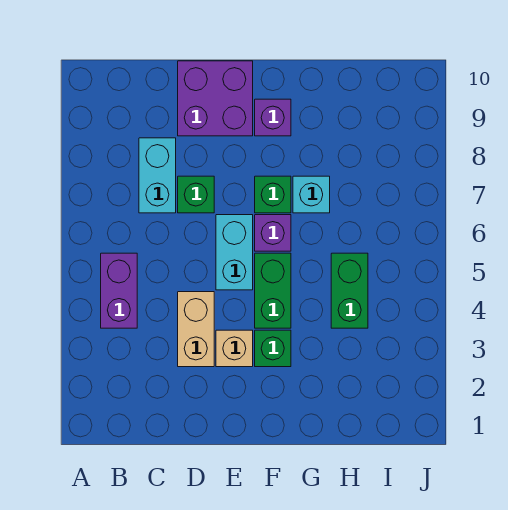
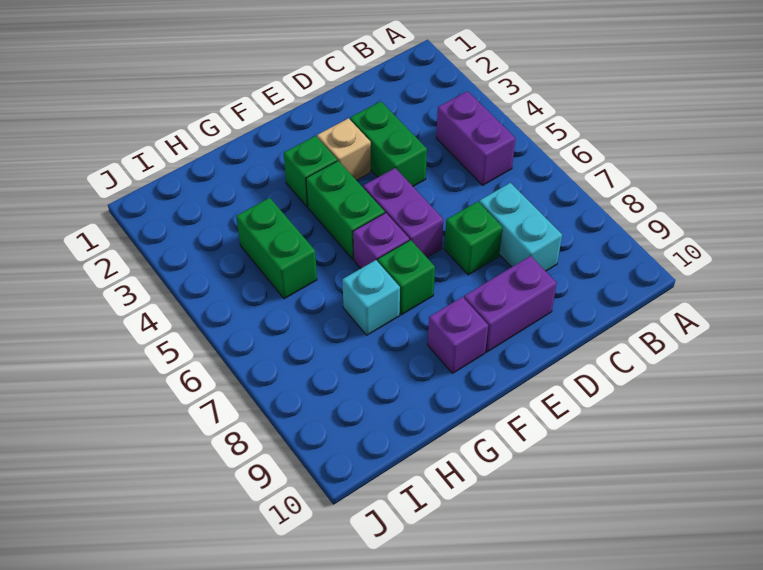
tan 1x2 brick [178,292,214,367] -> green 1x2 brick [350,101,427,186]
purple 2x2 brick [178,61,253,136] -> purple 1x2 brick [464,256,557,352]
cyan 1x2 brick [216,215,253,290] -> purple 1x2 brick [363,168,443,257]

